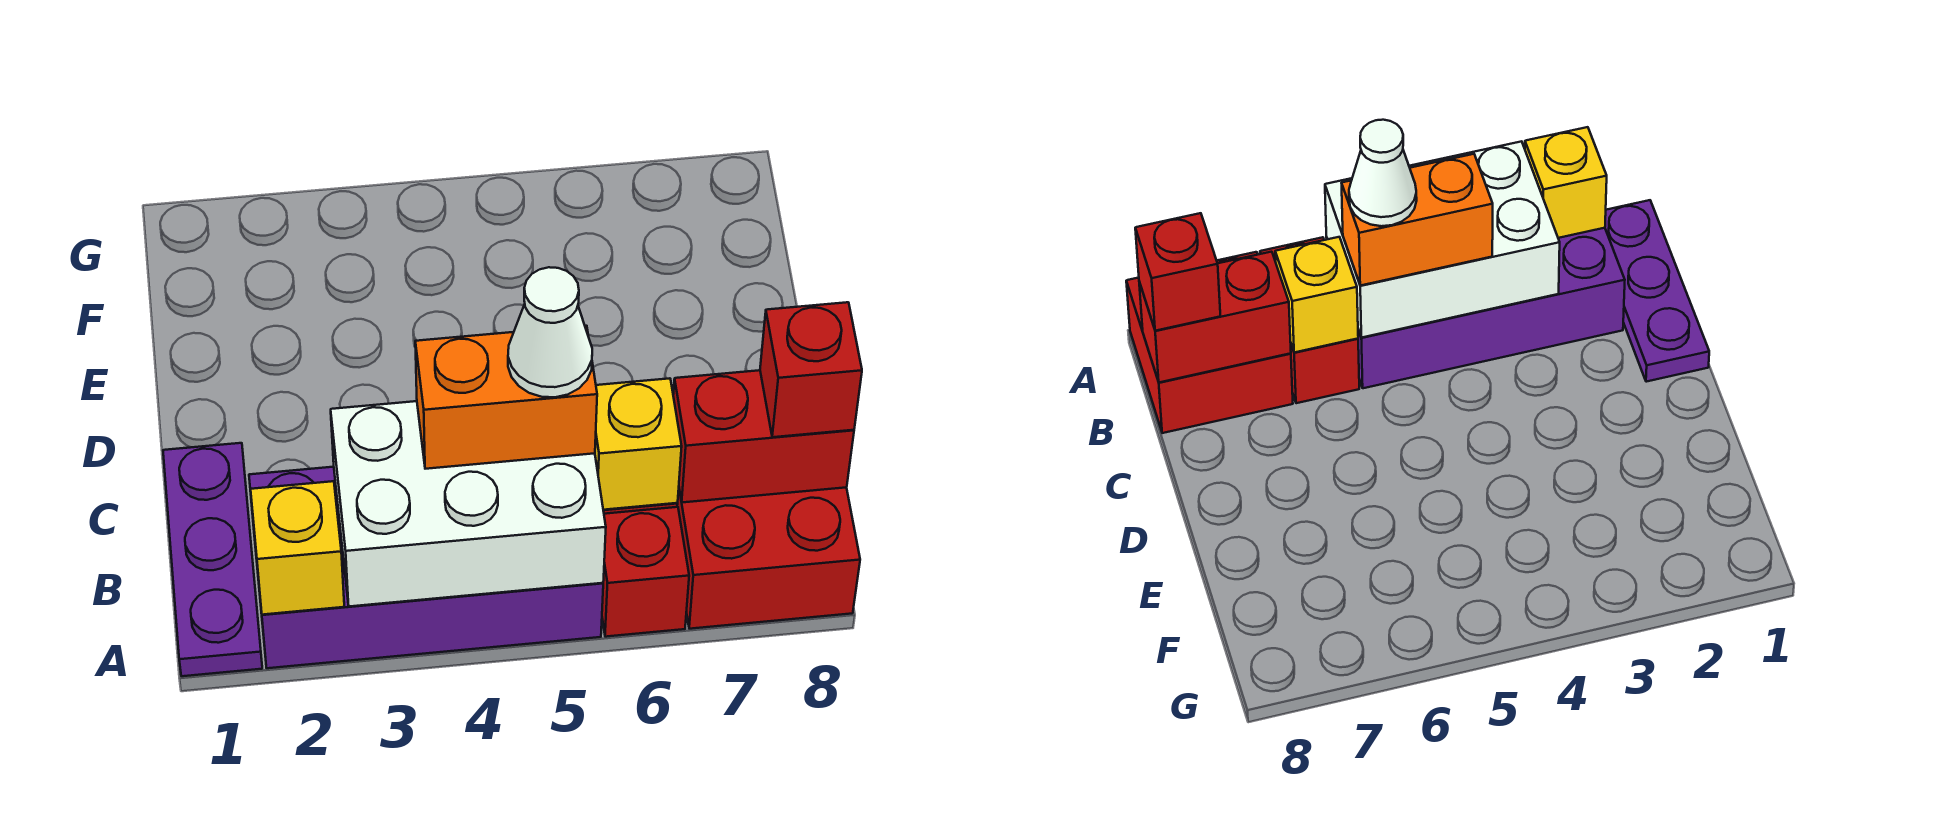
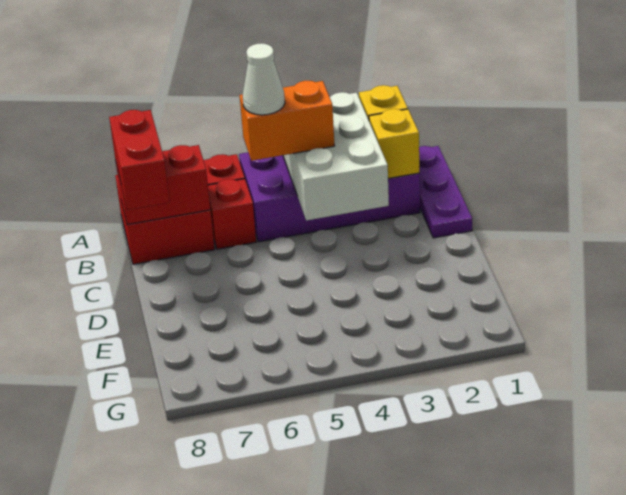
white 2x3 brick [331,401,606,607] -> white 2x3 brick turned to [283,92,389,221]
yellow 1x1 brick [595,378,682,510] -> yellow 1x1 brick moved to [369,109,420,178]
red 1x1 brick [760,302,862,437] -> red 1x2 brick [109,110,170,210]

